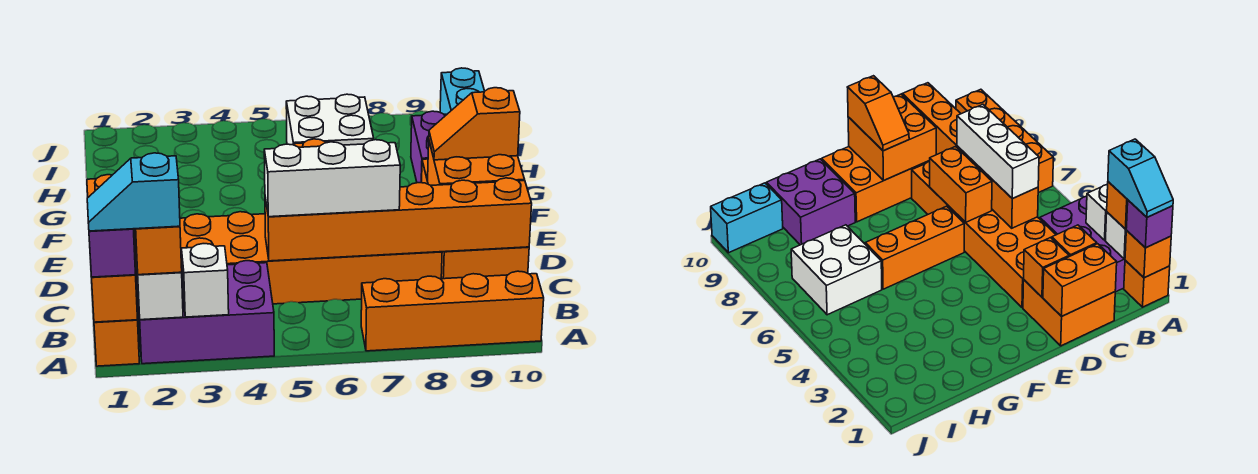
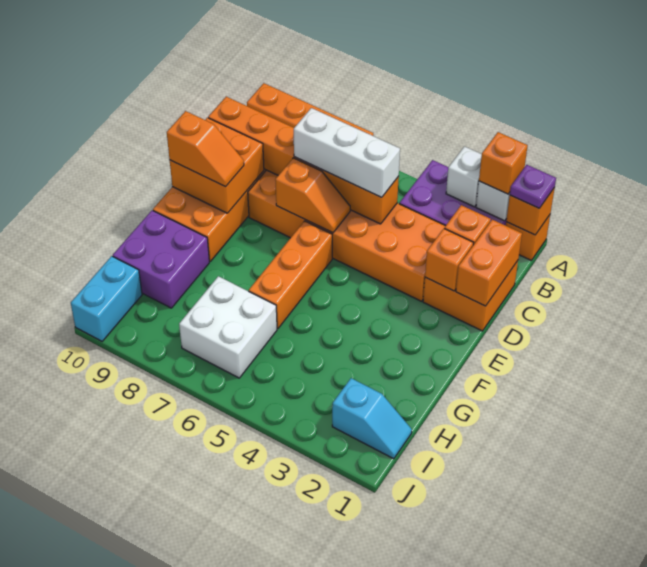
purple 1x1 brick [89,229,136,277] -> purple 1x1 plate [510,165,556,208]
cyan 1x2 slope [87,153,180,231] -> cyan 1x2 slope moved to [332,378,412,459]
orange 1x2 brick [929,147,992,222] -> orange 1x2 slope [275,158,350,233]

